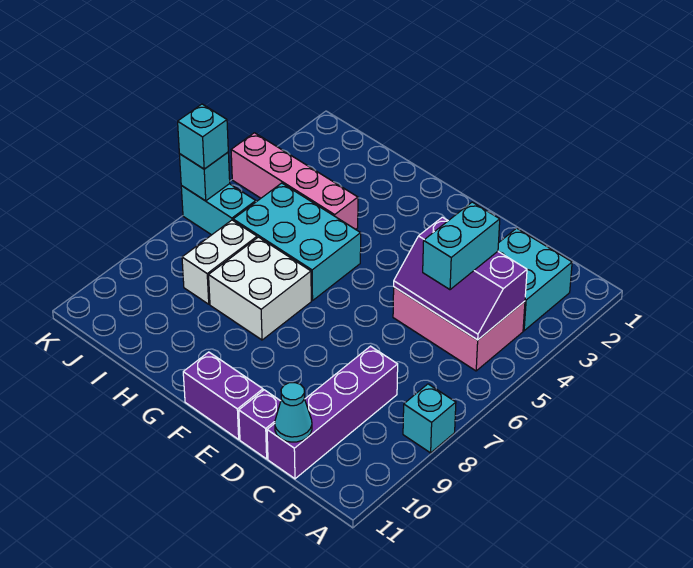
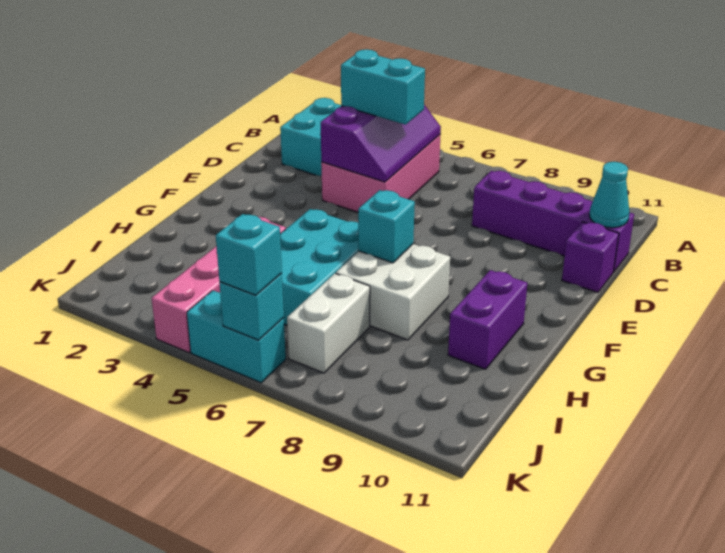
cyan 1x1 brick [403,384,456,453] -> cyan 1x1 brick moved to [358,190,415,263]
purple 1x2 brick [183,352,263,439] -> purple 1x2 brick moved to [448,270,527,369]
white 1x2 brick [182,220,257,304] -> white 1x2 brick turned to [287,273,370,373]
cyan 1x2 brick [181,184,256,235] -> cyan 1x2 brick turned to [187,290,286,383]

